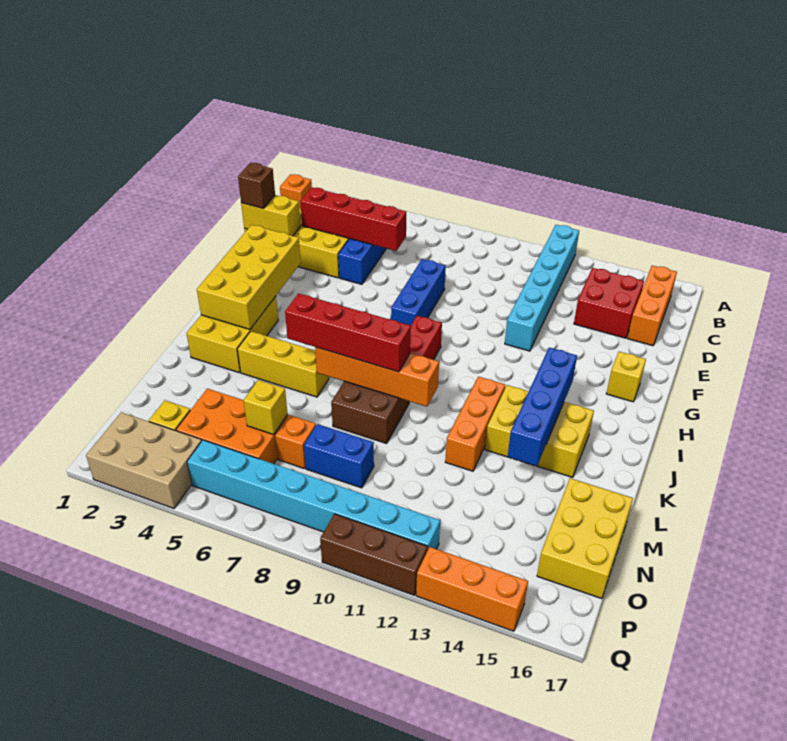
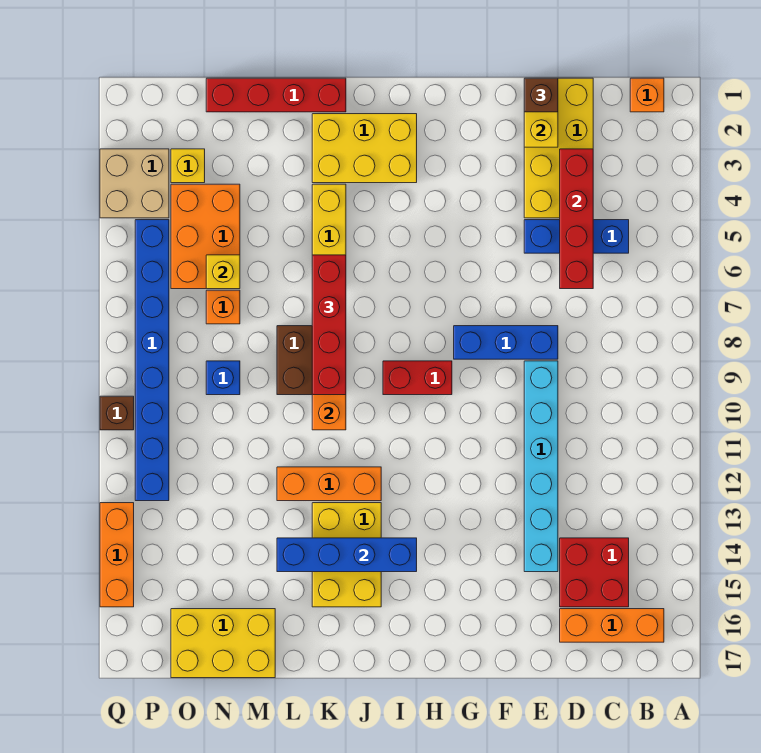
cyan 1x6 brick [505,225,579,351] -> cyan 1x6 brick turned to [524,361,558,572]
yellow 2x4 brick [197,225,301,329] -> none
yellow 1x1 brick [606,352,646,402] -> none
none -> red 1x4 brick [206,78,346,112]
blue 1x2 brick [304,424,374,488] -> blue 1x1 brick [206,361,240,395]
tan 2x3 brick [86,412,202,508] -> tan 2x2 brick [100,149,169,218]
cyan 1x8 brick [187,440,440,549] -> blue 1x8 brick [135,220,169,501]
brown 1x3 brick [320,514,428,595] -> brown 1x1 brick [100,396,134,430]

